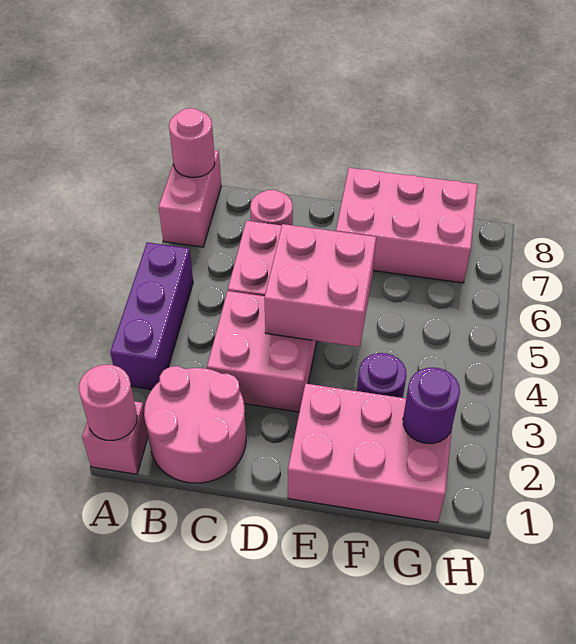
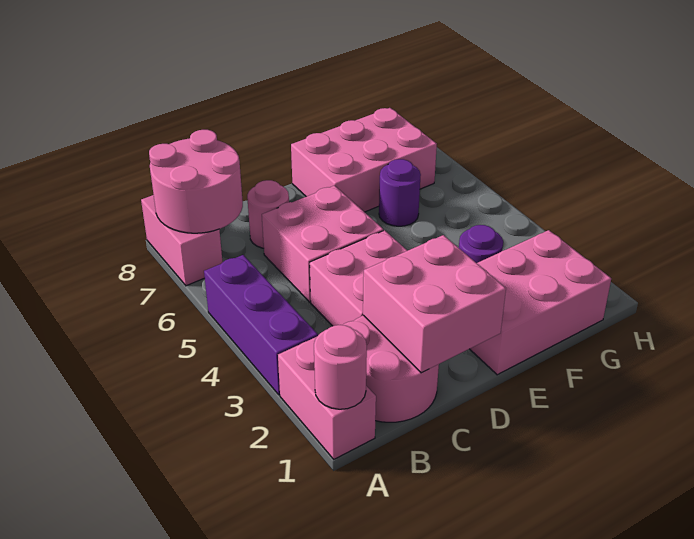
pink 1x1 brick [82,401,148,474] -> pink 1x2 brick [278,337,376,459]
pink 1x1 round brick [169,108,215,177] -> pink 2x2 round brick [149,130,243,233]
pink 2x2 brick [264,224,376,347] -> pink 2x2 brick moved to [363,235,506,373]
purple 1x1 round brick [403,368,460,444] -> purple 1x1 round brick moved to [379,159,421,226]

